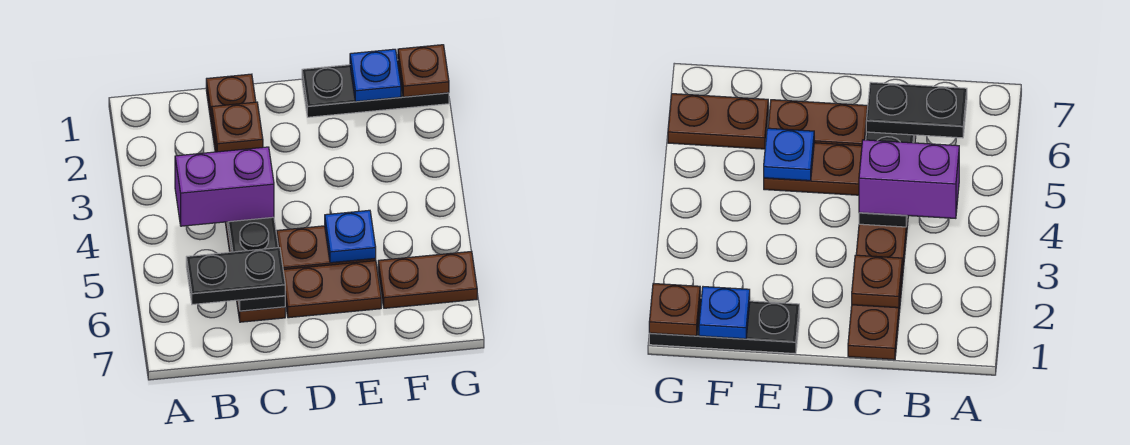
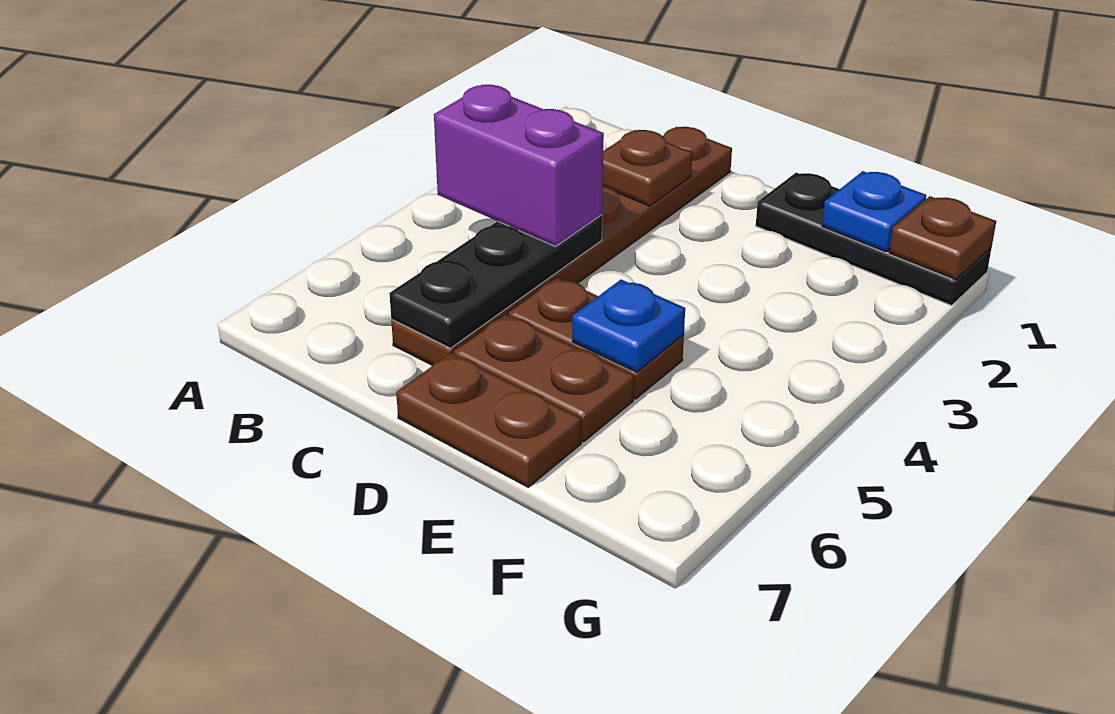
black 1x2 plate [186,248,285,305] -> none
brown 1x2 plate [378,251,477,308] -> brown 1x2 plate moved to [396,353,581,487]

